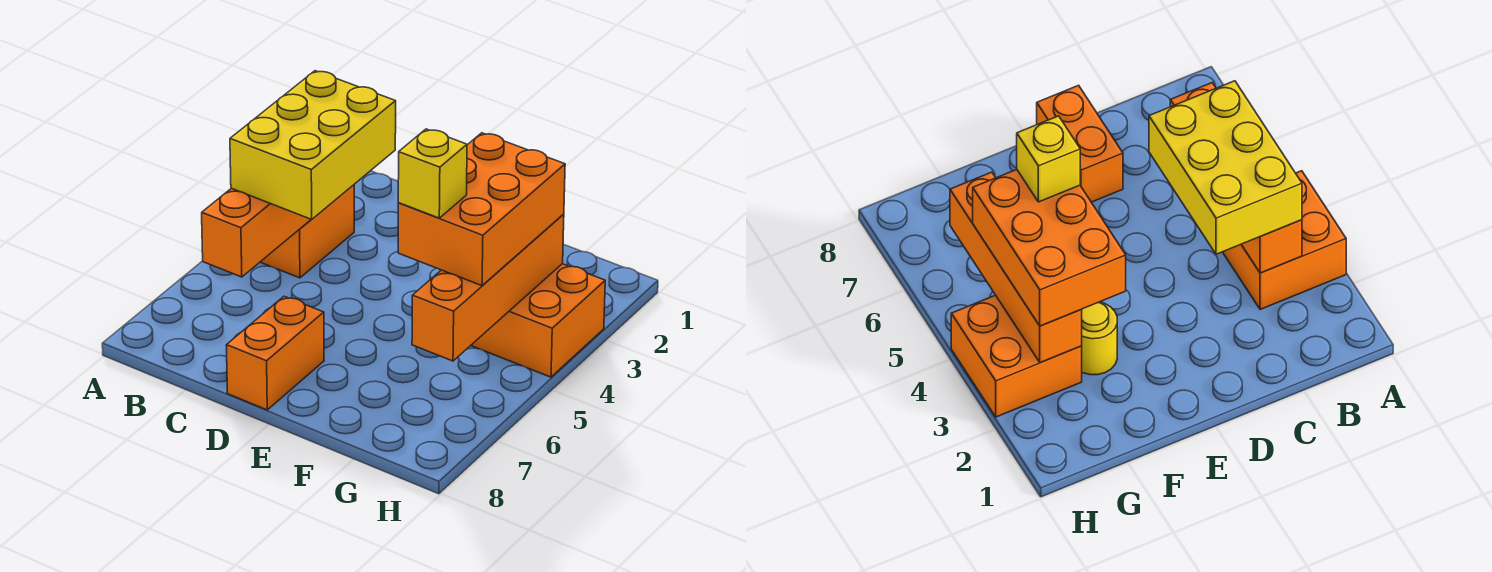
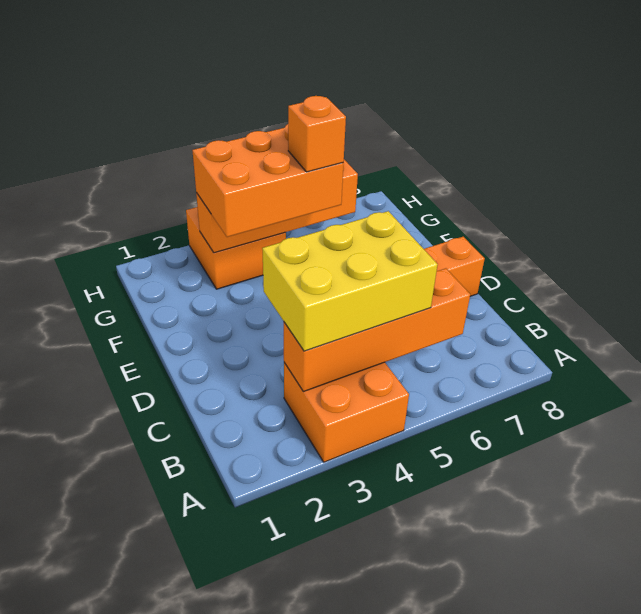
yellow 1x1 round brick [1081,302,1117,375] -> none
yellow 1x1 brick [398,129,467,218] -> orange 1x1 brick [288,96,346,172]

